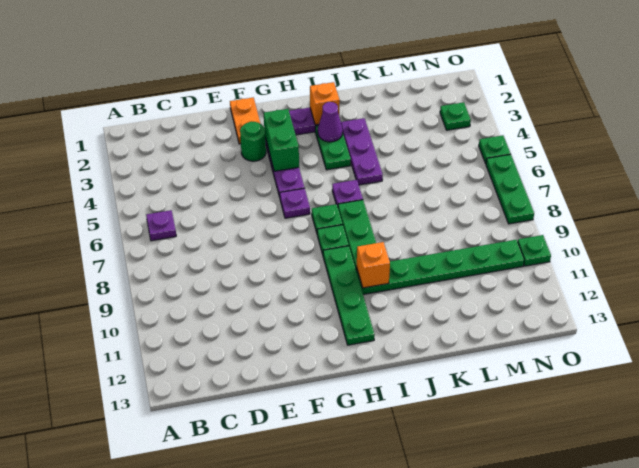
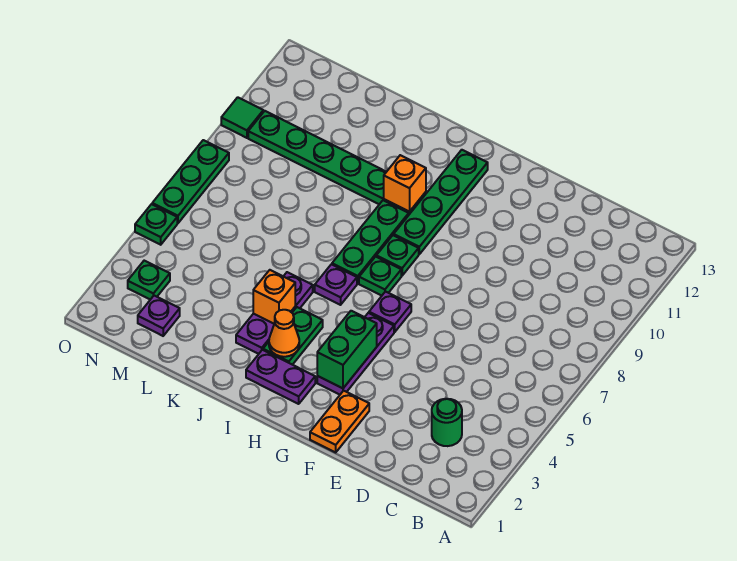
purple 1x1 plate [146,210,176,241] -> purple 1x1 plate moved to [138,296,180,336]
green 1x1 round brick [240,121,266,161] -> green 1x1 round brick moved to [432,399,462,446]
orange 1x1 brick [310,82,340,125] -> orange 1x1 brick moved to [253,270,295,324]
purple 1x1 cone [318,102,343,142] -> orange 1x1 cone [269,310,299,357]
green 1x1 plate [518,235,551,266] -> green 1x1 tile [221,97,263,138]

